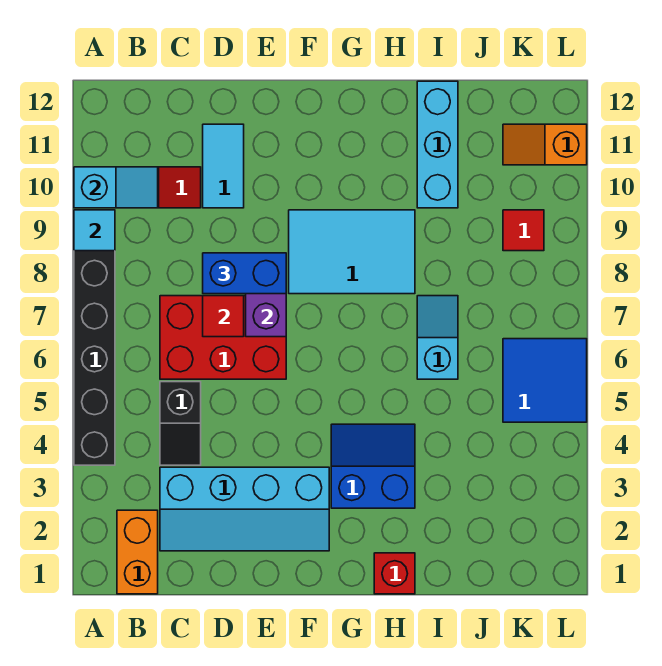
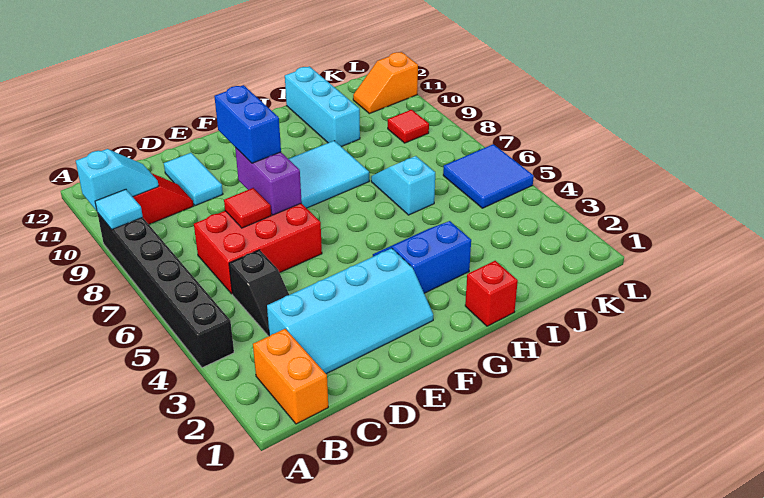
blue 1x2 brick [203,253,286,294] -> blue 1x2 brick turned to [214,85,281,163]

